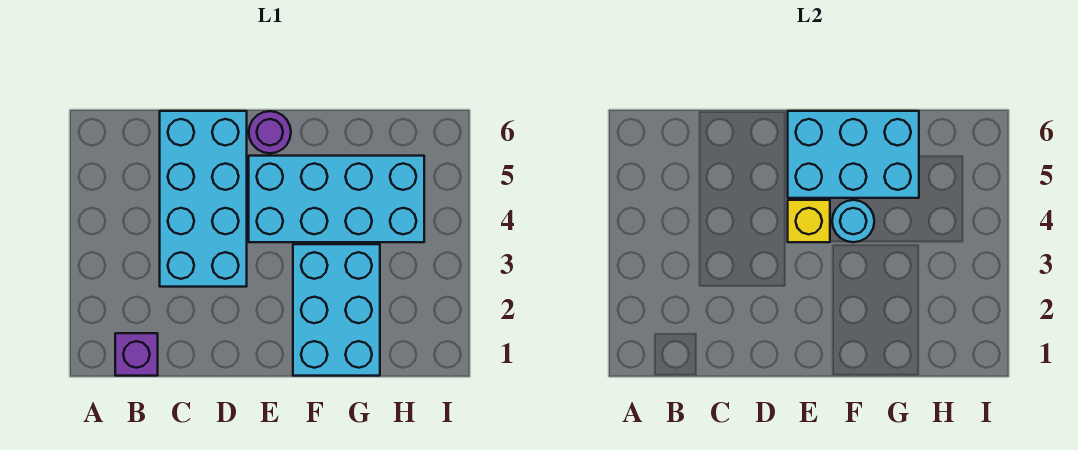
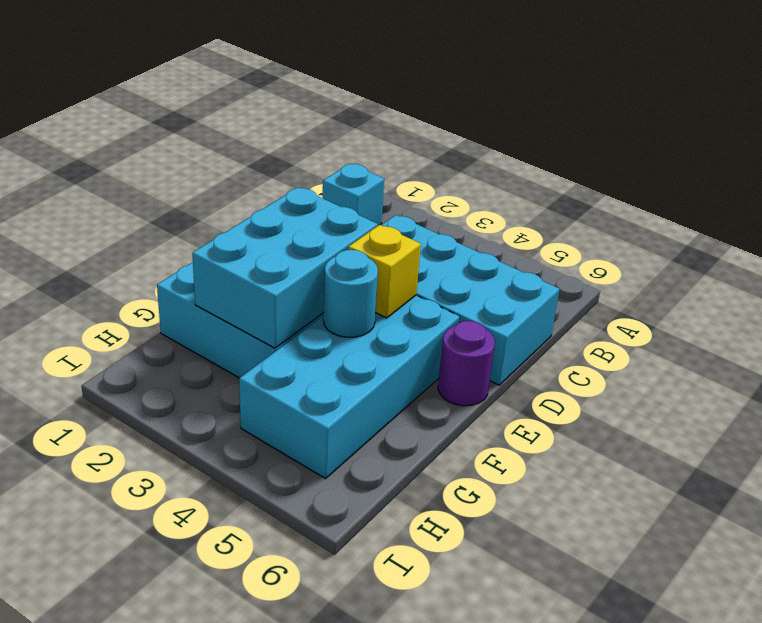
purple 1x1 brick [115,333,158,376] -> cyan 1x1 brick [323,164,384,225]
cyan 2x3 brick [788,111,919,198] -> cyan 2x3 brick moved to [192,187,378,348]

